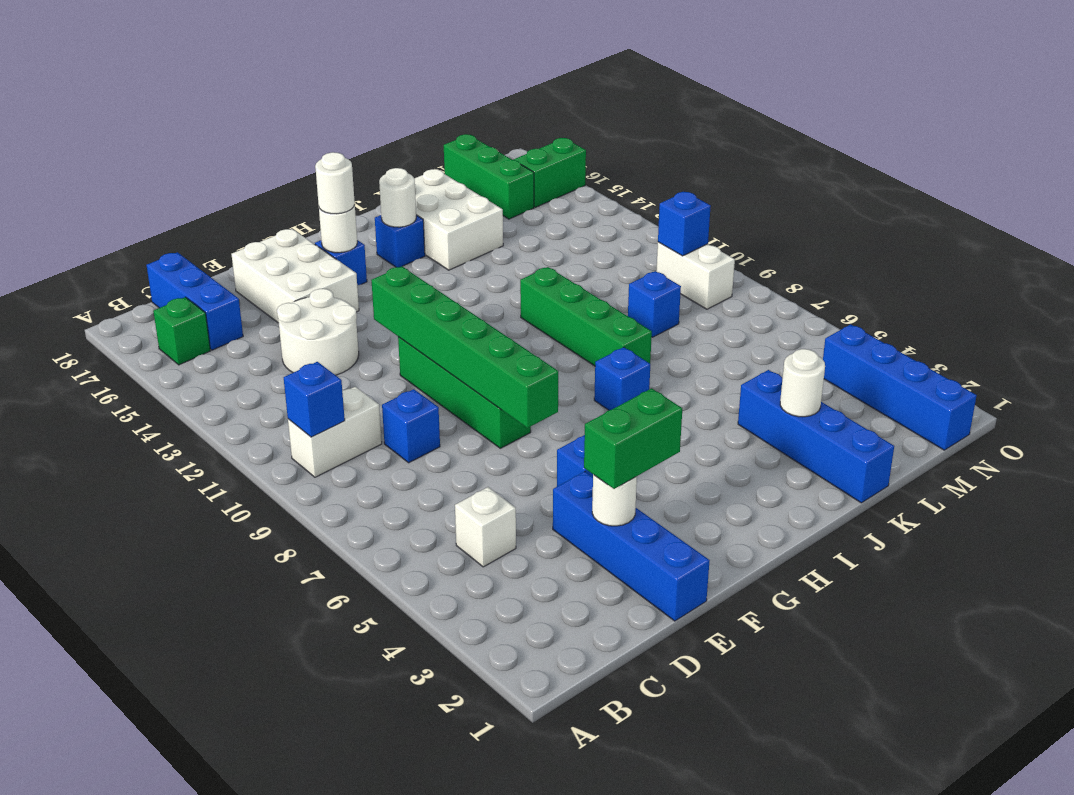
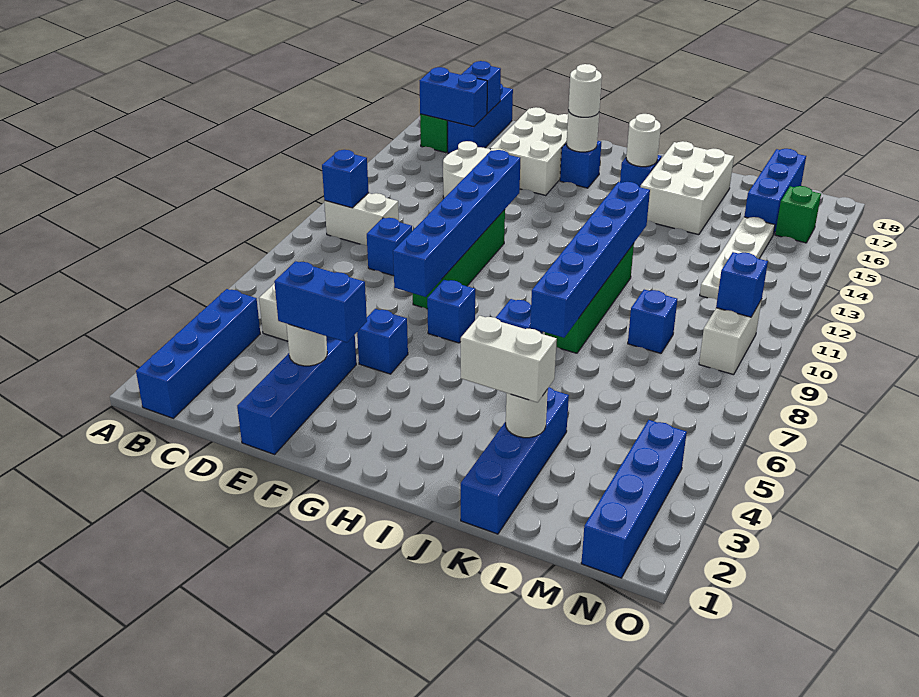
none -> blue 1x4 brick [136,289,260,418]
none -> blue 1x2 brick [420,67,487,127]
none -> blue 1x1 brick [462,61,501,113]
green 1x2 brick [584,388,682,489] -> blue 1x2 brick [274,261,367,342]
green 1x6 brick [371,266,558,428] -> blue 1x6 brick [393,150,520,297]
none -> blue 1x1 brick [427,280,475,343]
none -> white 1x2 brick [461,316,557,403]
none -> blue 1x6 brick [530,182,650,338]
none -> white 1x4 plate [700,217,775,300]
green 1x3 brick [444,134,534,219] -> blue 1x3 brick [744,149,806,233]
green 1x2 brick [514,138,586,207] -> green 1x1 brick [775,186,821,243]

